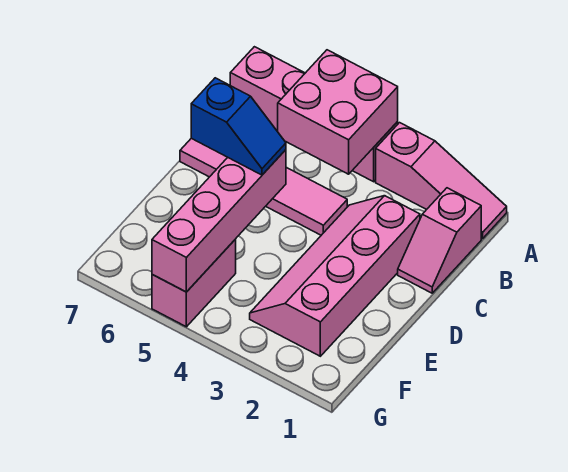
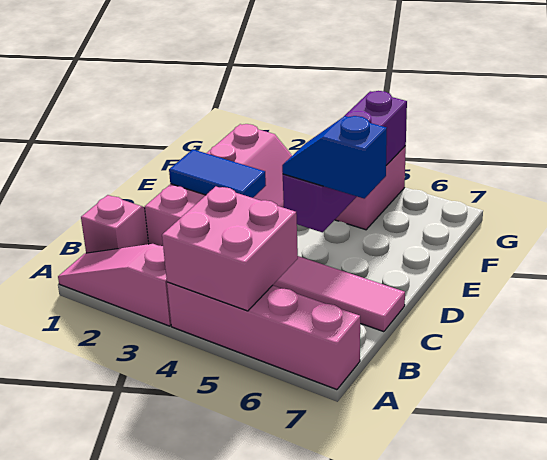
none -> blue 1x2 tile [169,149,266,198]
pink 1x4 brick [152,150,286,292] -> purple 1x4 brick [283,91,407,232]

